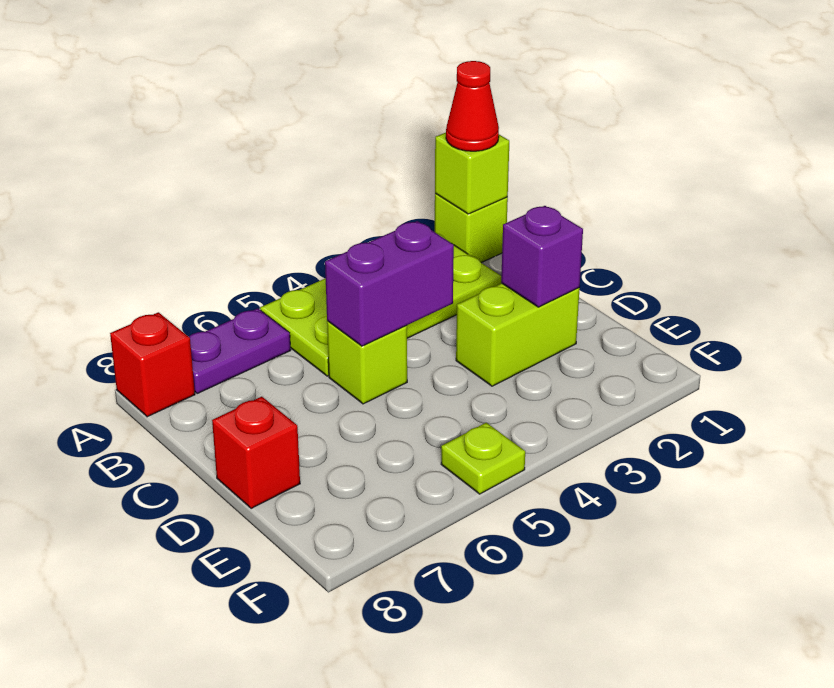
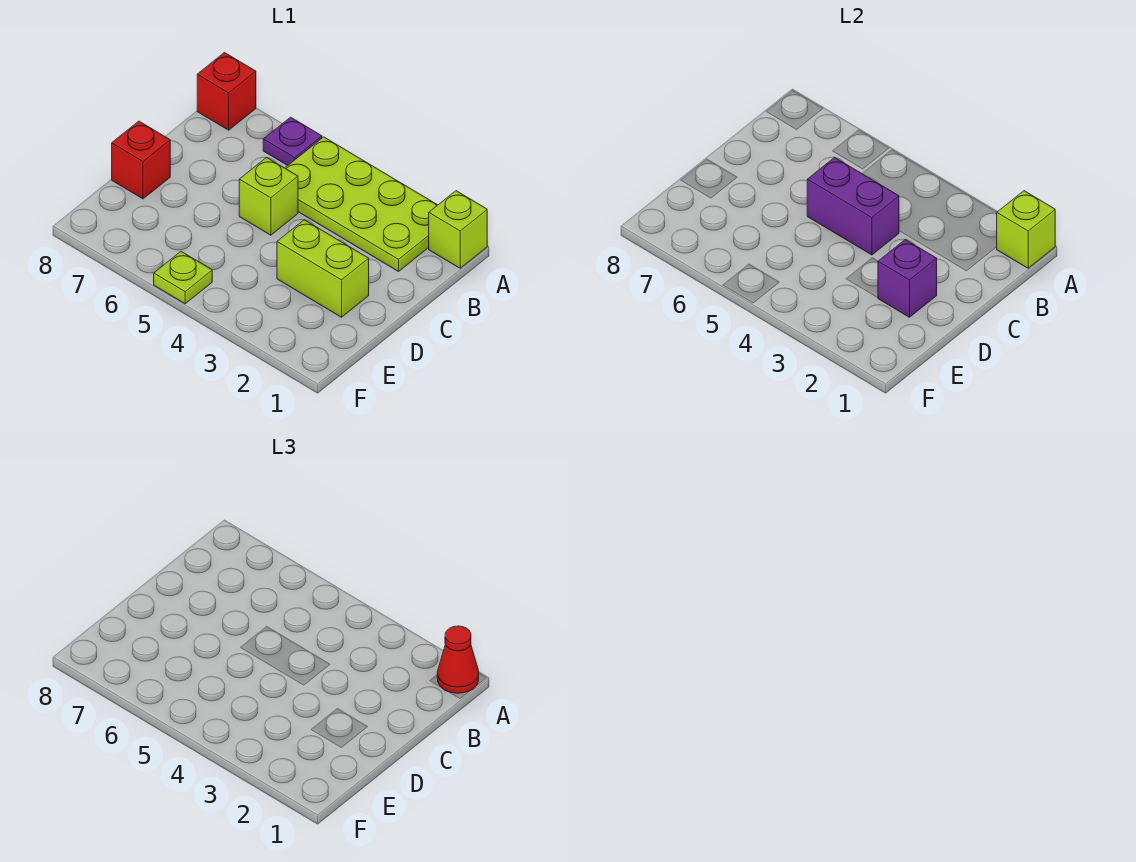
purple 1x2 plate [188,308,291,393] -> purple 1x1 plate [263,117,322,166]

